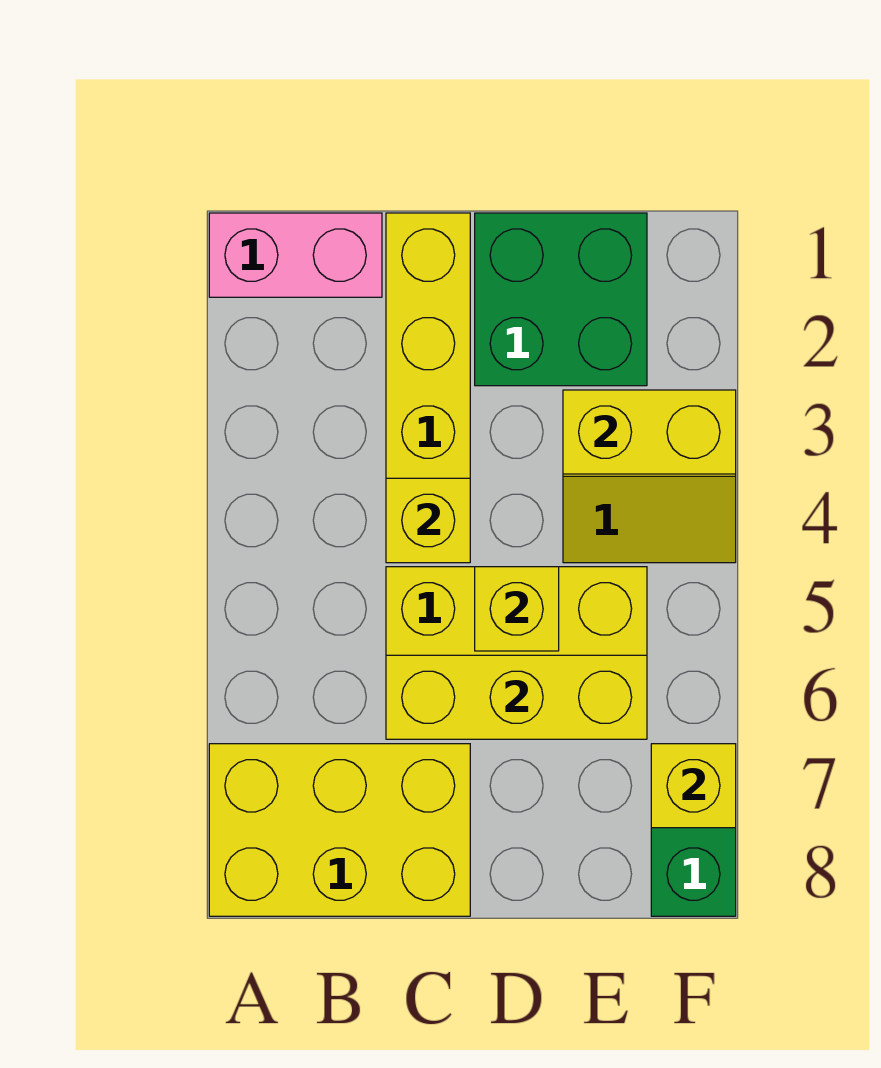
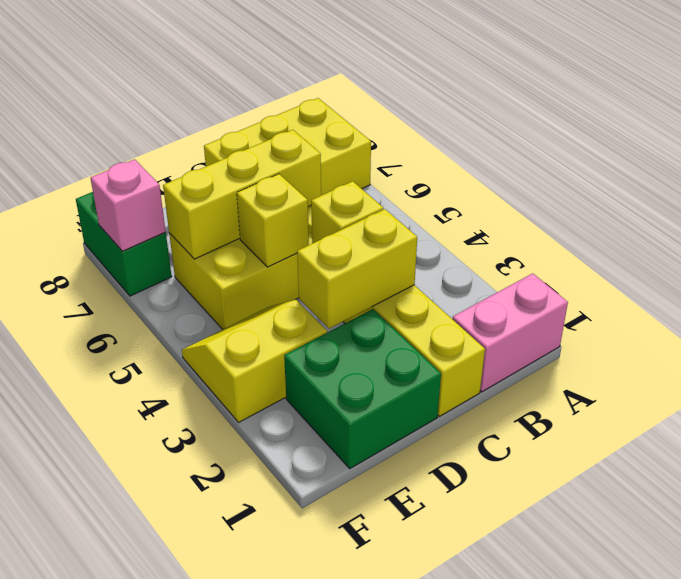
yellow 1x2 brick [563,390,736,474] -> yellow 1x2 brick moved to [297,209,417,329]
yellow 1x1 brick [651,744,736,828] -> pink 1x1 brick [91,159,166,251]

